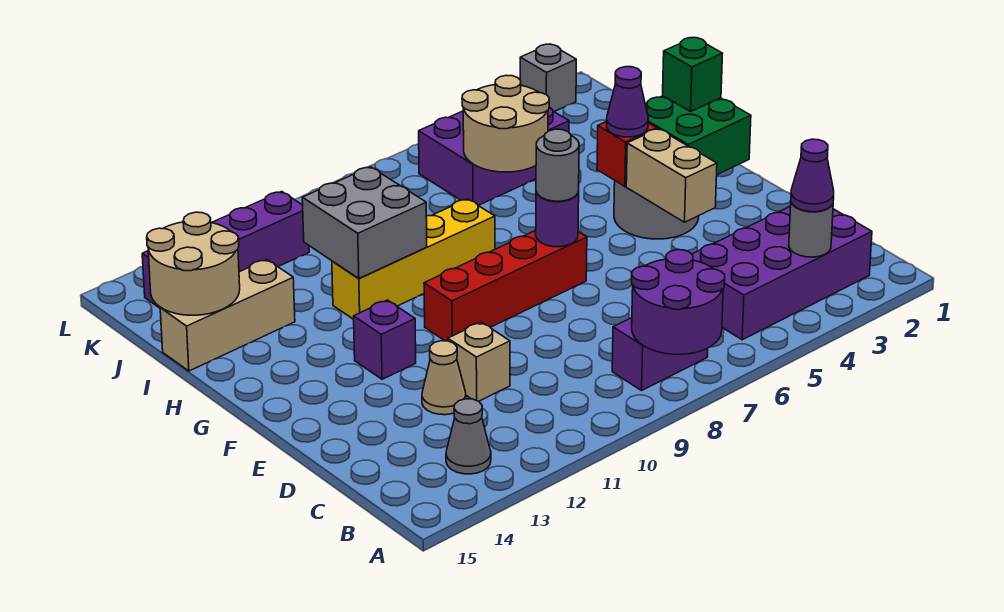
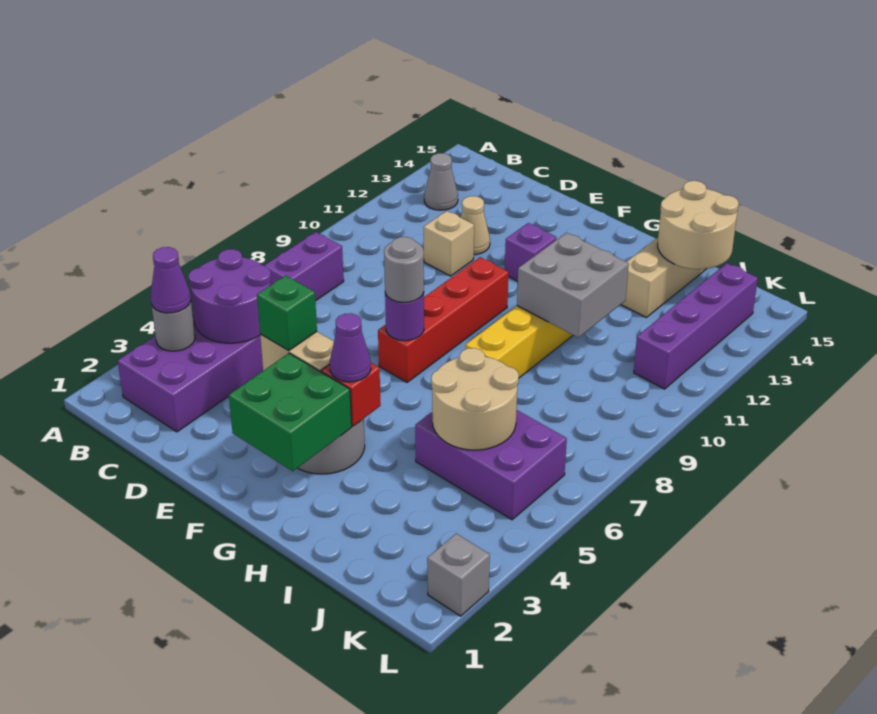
purple 2x2 round brick [632,250,725,354] -> purple 2x2 round brick moved to [189,249,271,343]
green 1x1 brick [663,38,722,111] -> green 1x1 brick moved to [257,276,317,351]
purple 2x3 brick [419,107,569,206] -> purple 2x3 brick turned to [415,410,567,520]

